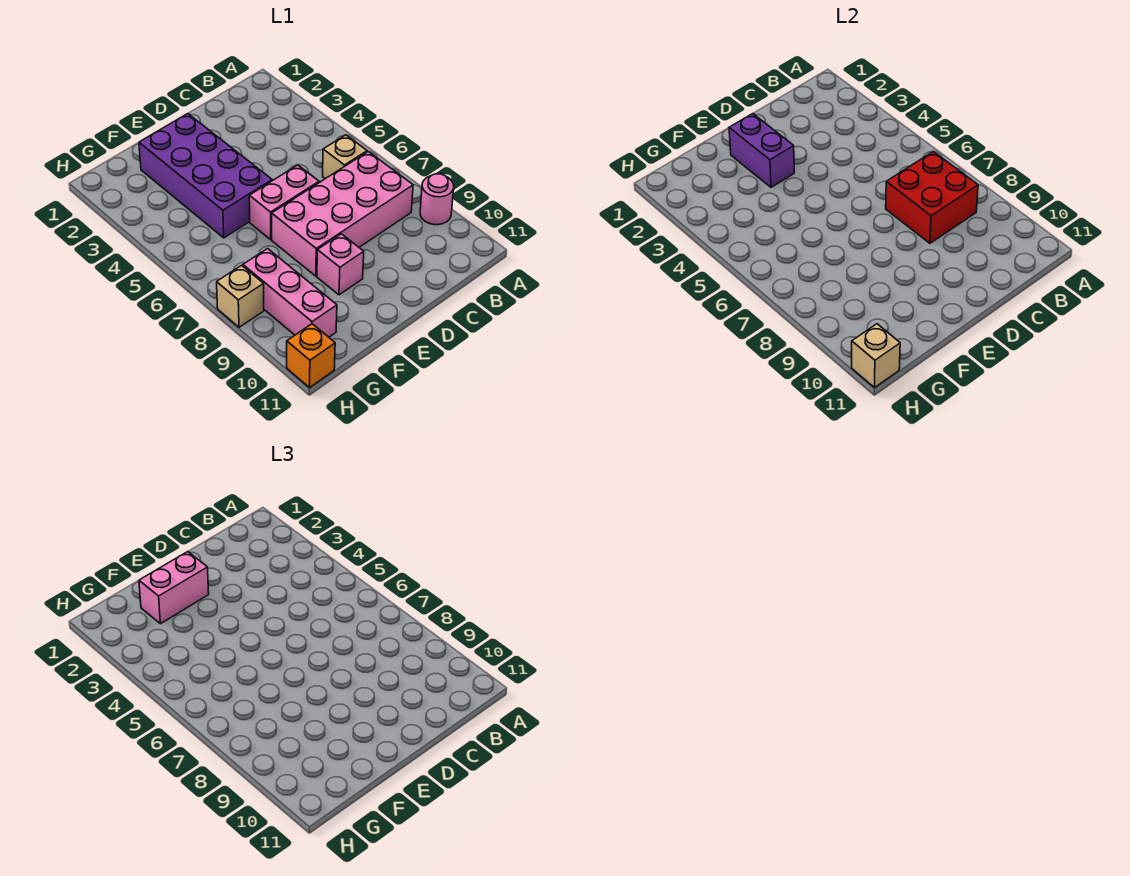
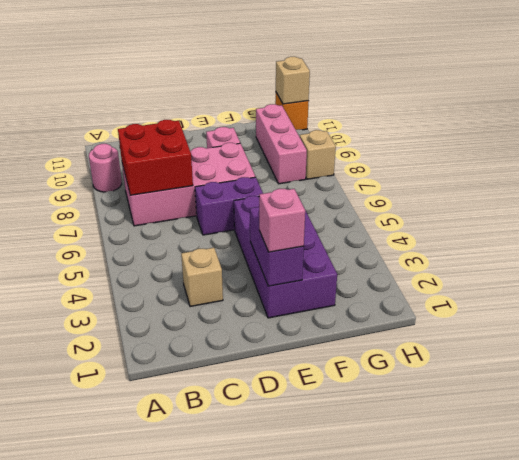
tan 1x1 brick [323,135,367,179] -> tan 1x1 brick moved to [181,248,223,306]
pink 1x2 brick [249,165,319,240] -> purple 1x2 brick [195,177,263,235]
pink 1x2 brick [139,552,209,624] -> pink 1x1 brick [259,189,305,252]

